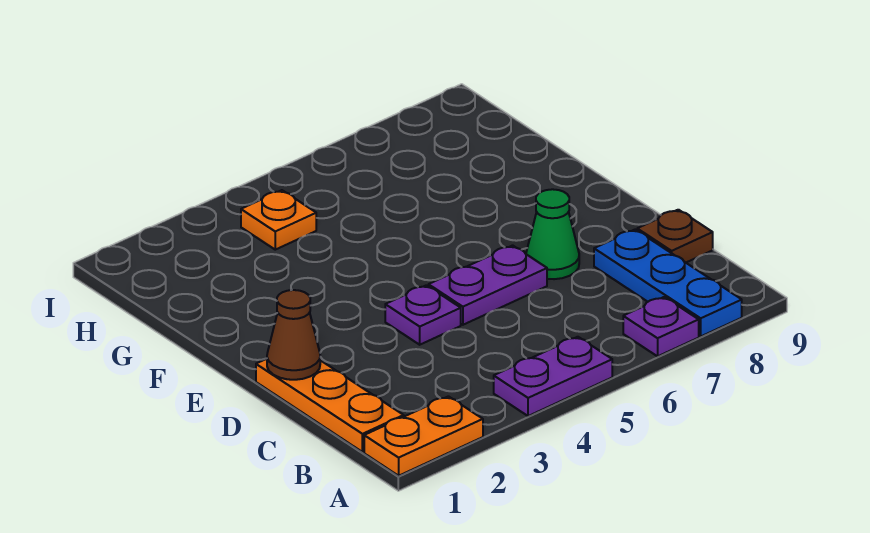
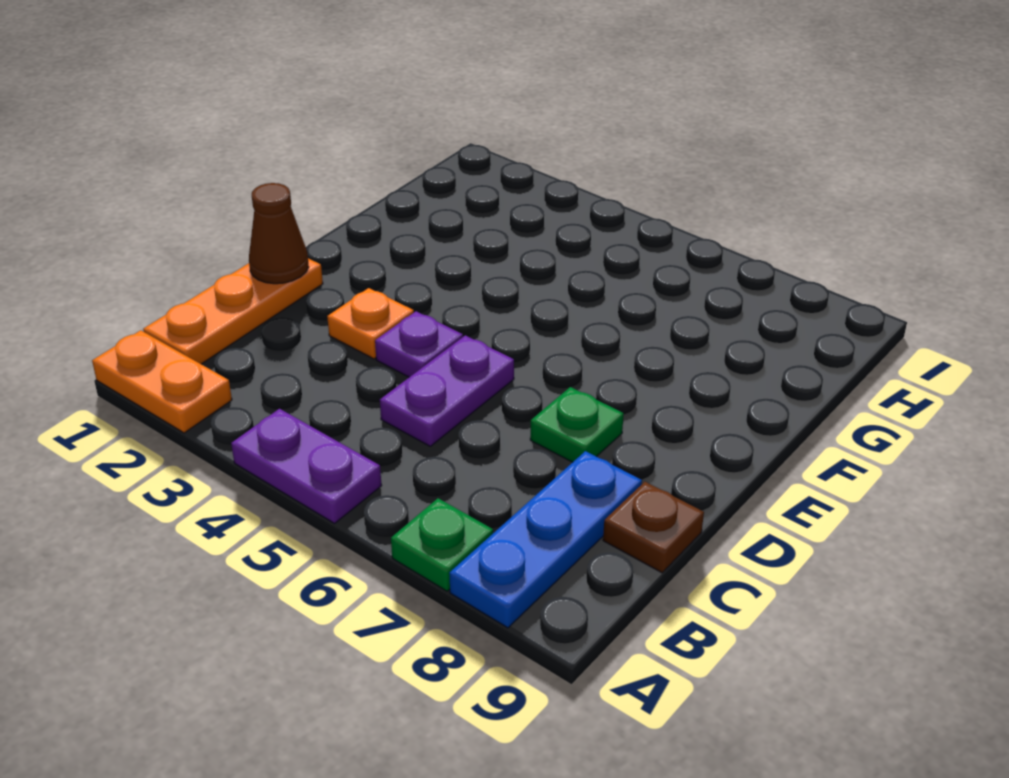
purple 1x1 plate [623,297,699,356] -> green 1x1 plate [391,498,493,591]
purple 1x2 plate [429,245,547,325] -> purple 1x2 plate turned to [380,335,514,446]
green 1x1 cone [526,189,579,279] -> green 1x1 plate [530,387,624,462]
orange 1x1 plate [241,190,316,250] -> orange 1x1 plate moved to [327,288,414,359]

